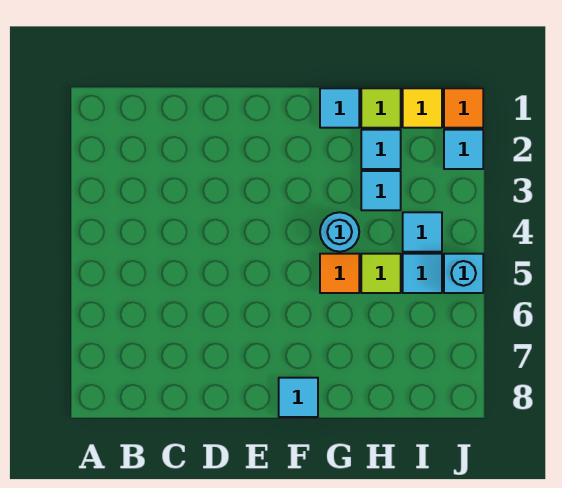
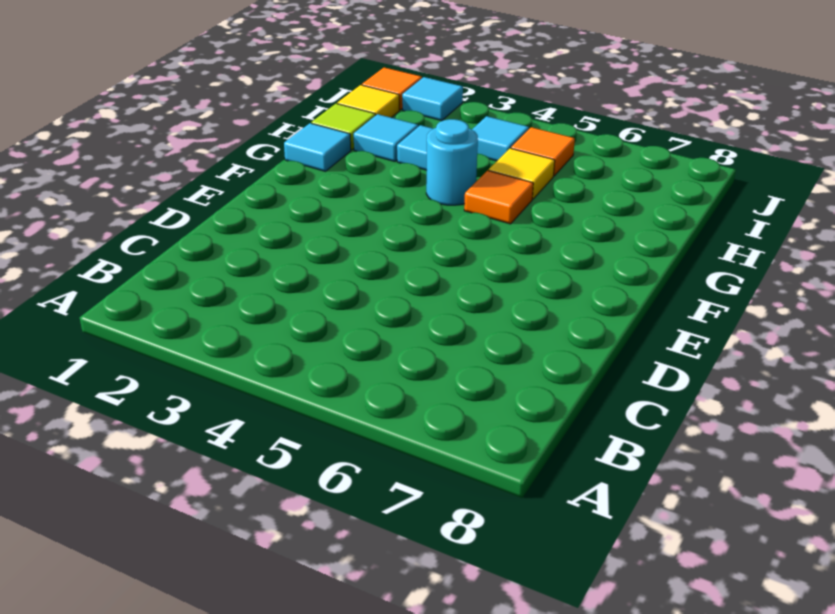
cyan 1x1 tile [279,378,318,417] -> none
lime 1x1 tile [361,254,401,293] -> yellow 1x1 tile [489,148,555,199]
cyan 1x1 tile [403,254,442,293] -> orange 1x1 tile [511,127,575,176]
cyan 1x1 brick [444,254,483,293] -> none

